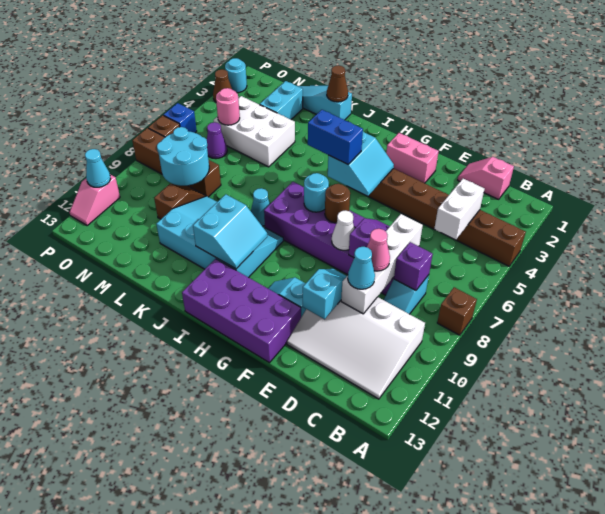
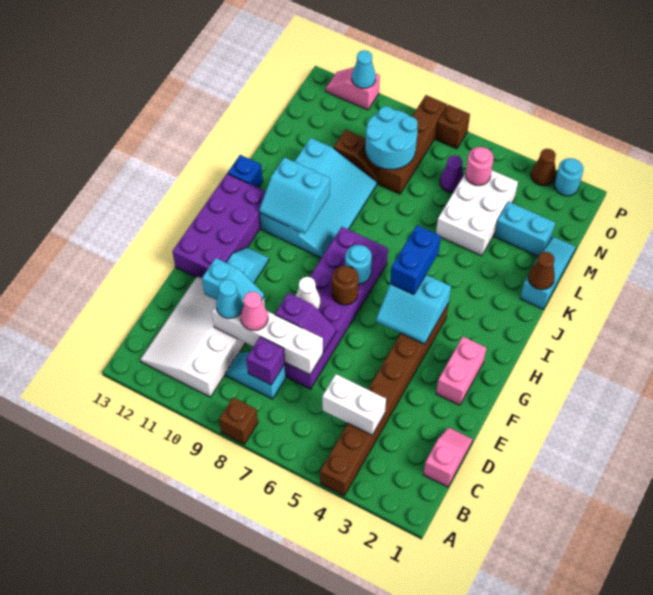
cyan 1x1 cone [251,188,270,226] -> none
blue 1x1 brick [164,103,197,133] -> blue 1x1 brick moved to [227,155,263,188]

